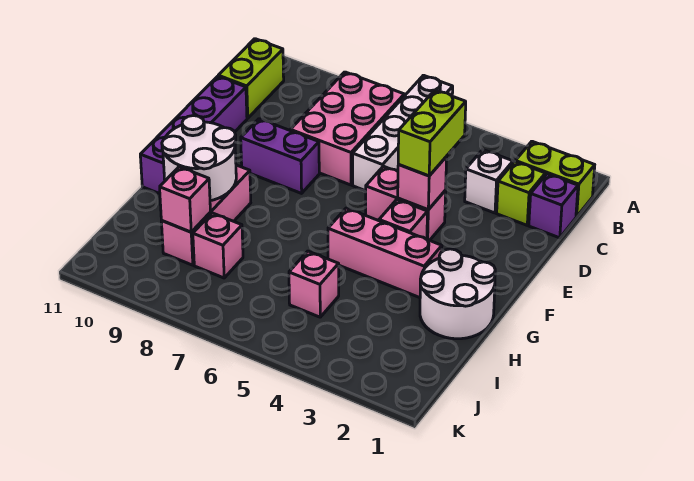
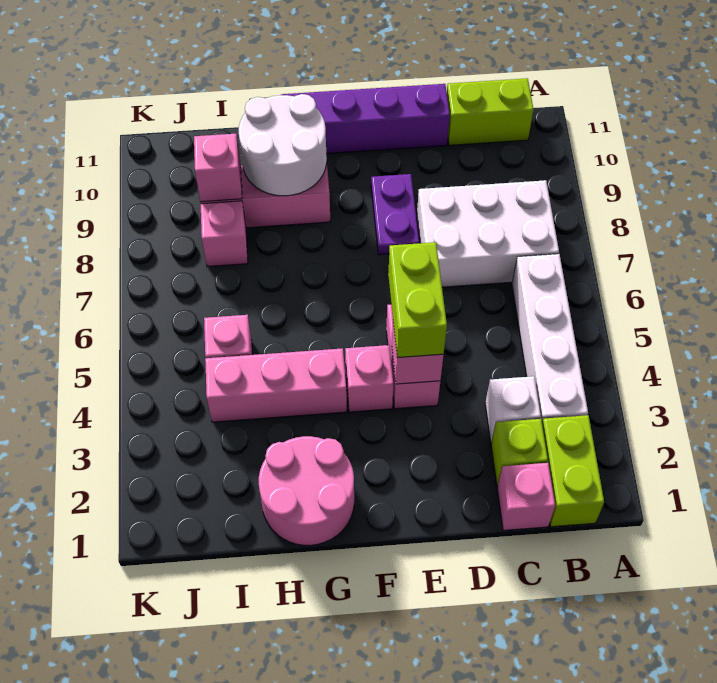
white 1x4 brick [353,75,453,191] -> white 1x4 brick turned to [512,254,588,422]
pink 2x3 brick [290,72,404,185] -> white 2x3 brick [417,180,559,287]
purple 1x1 brick [529,174,578,238] -> pink 1x1 brick [497,463,555,530]
lime 1x2 brick [398,90,466,176] -> lime 1x2 brick turned to [388,242,447,358]
purple 1x2 brick [241,119,319,193] -> purple 1x2 plate [371,174,420,255]
white 2x2 round brick [420,249,495,339] -> pink 2x2 round brick [259,436,354,545]
pink 1x3 brick [328,208,442,298] -> pink 1x3 brick turned to [205,348,347,422]

